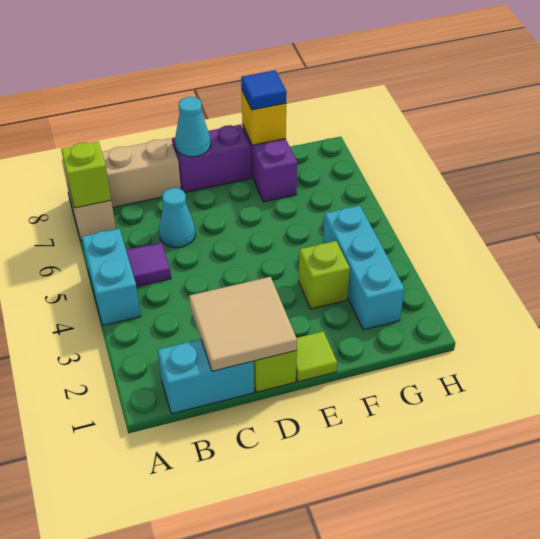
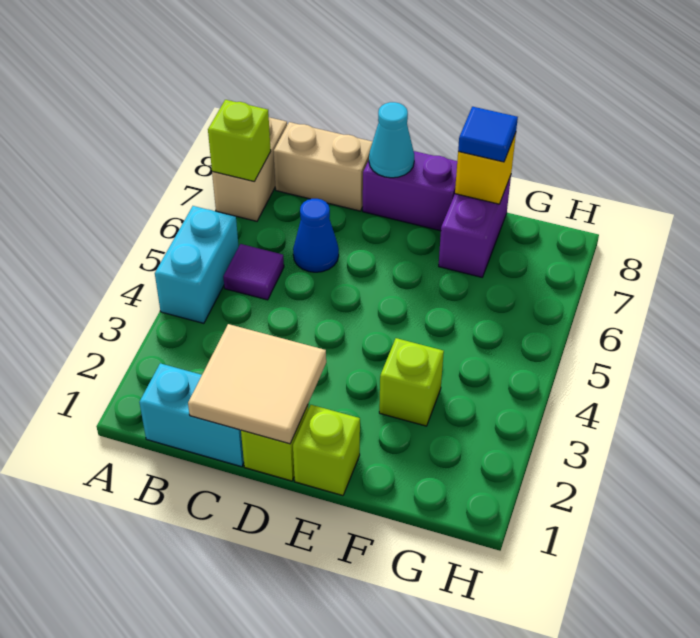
cyan 1x1 cone [159,188,196,248] -> blue 1x1 cone [293,199,339,272]
lime 1x1 tile [296,332,337,382] -> lime 1x1 brick [293,405,360,496]
cyan 1x3 brick [323,206,405,330] -> none

